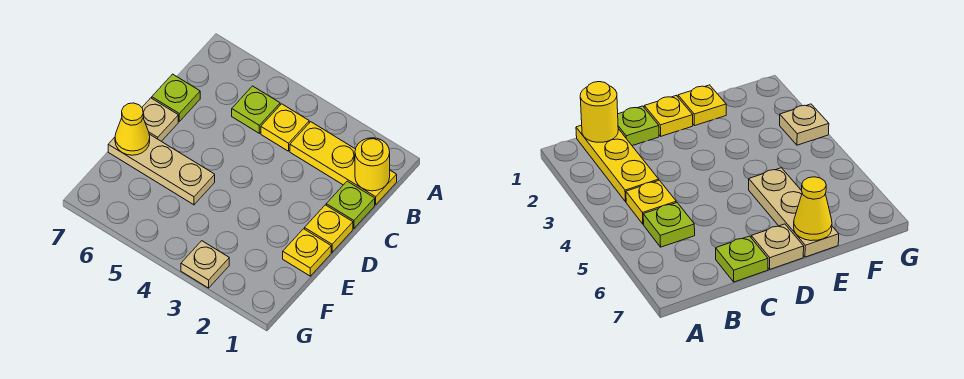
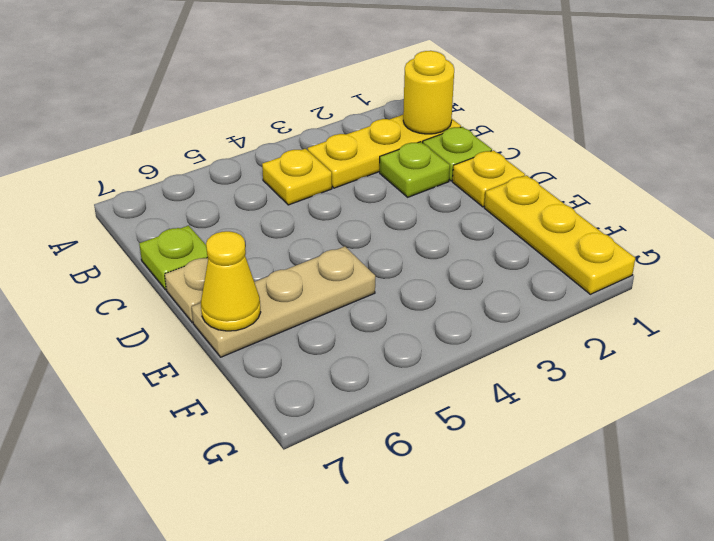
lime 1x1 plate [232,86,280,133] -> lime 1x1 plate moved to [380,142,450,197]
yellow 1x1 plate [283,229,331,276] -> yellow 1x3 plate [484,175,635,294]
tan 1x1 plate [181,241,229,288] -> none

